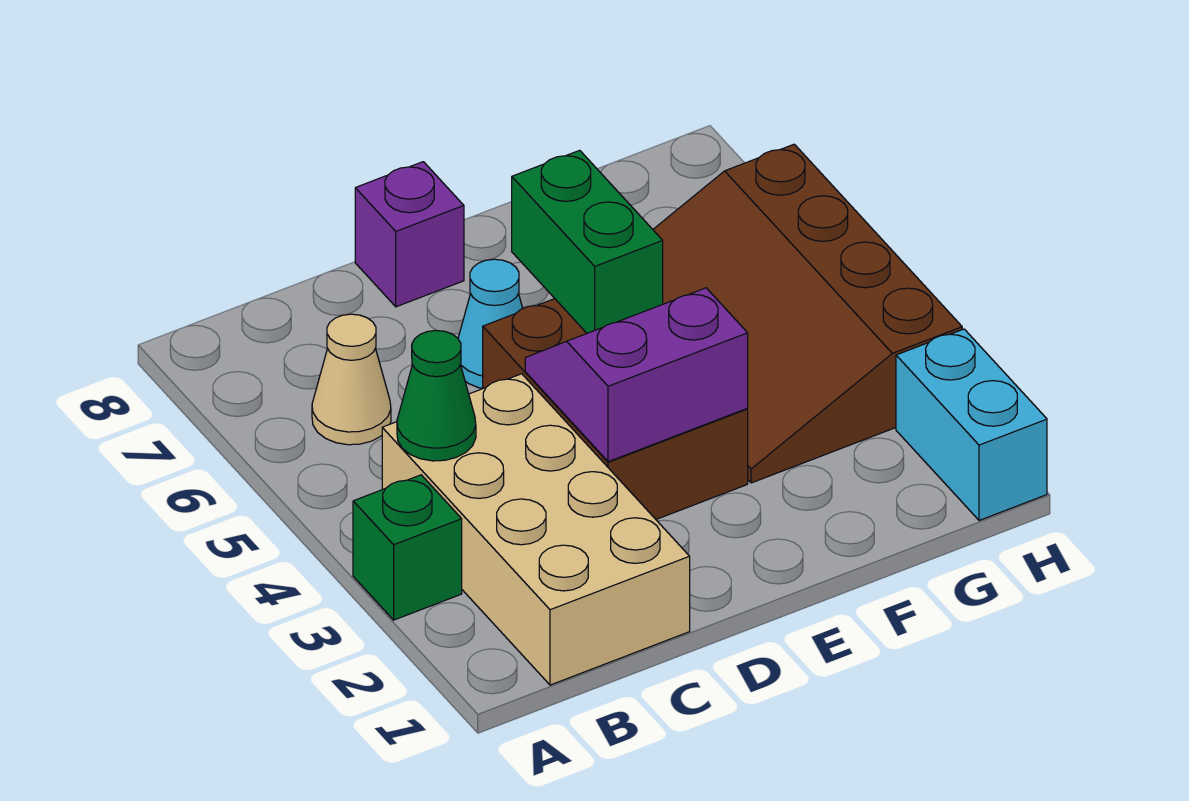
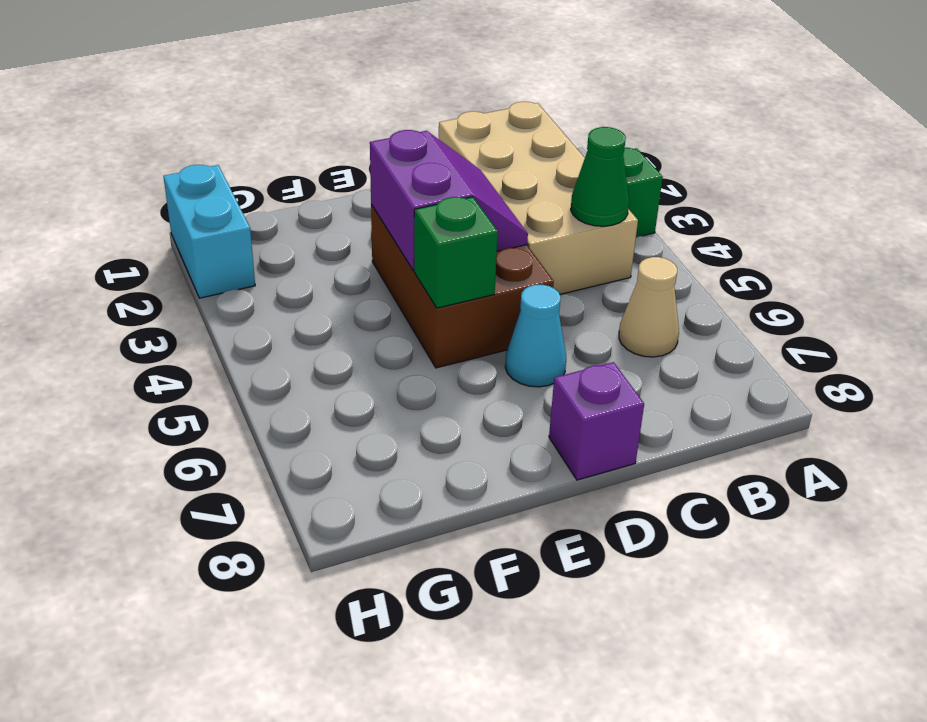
purple 2x2 slope [525,288,748,462] -> purple 2x2 slope turned to [370,130,528,270]
green 1x2 brick [512,150,663,333] -> green 1x1 brick [414,197,498,308]
brown 3x4 slope [653,144,962,483] -> none

